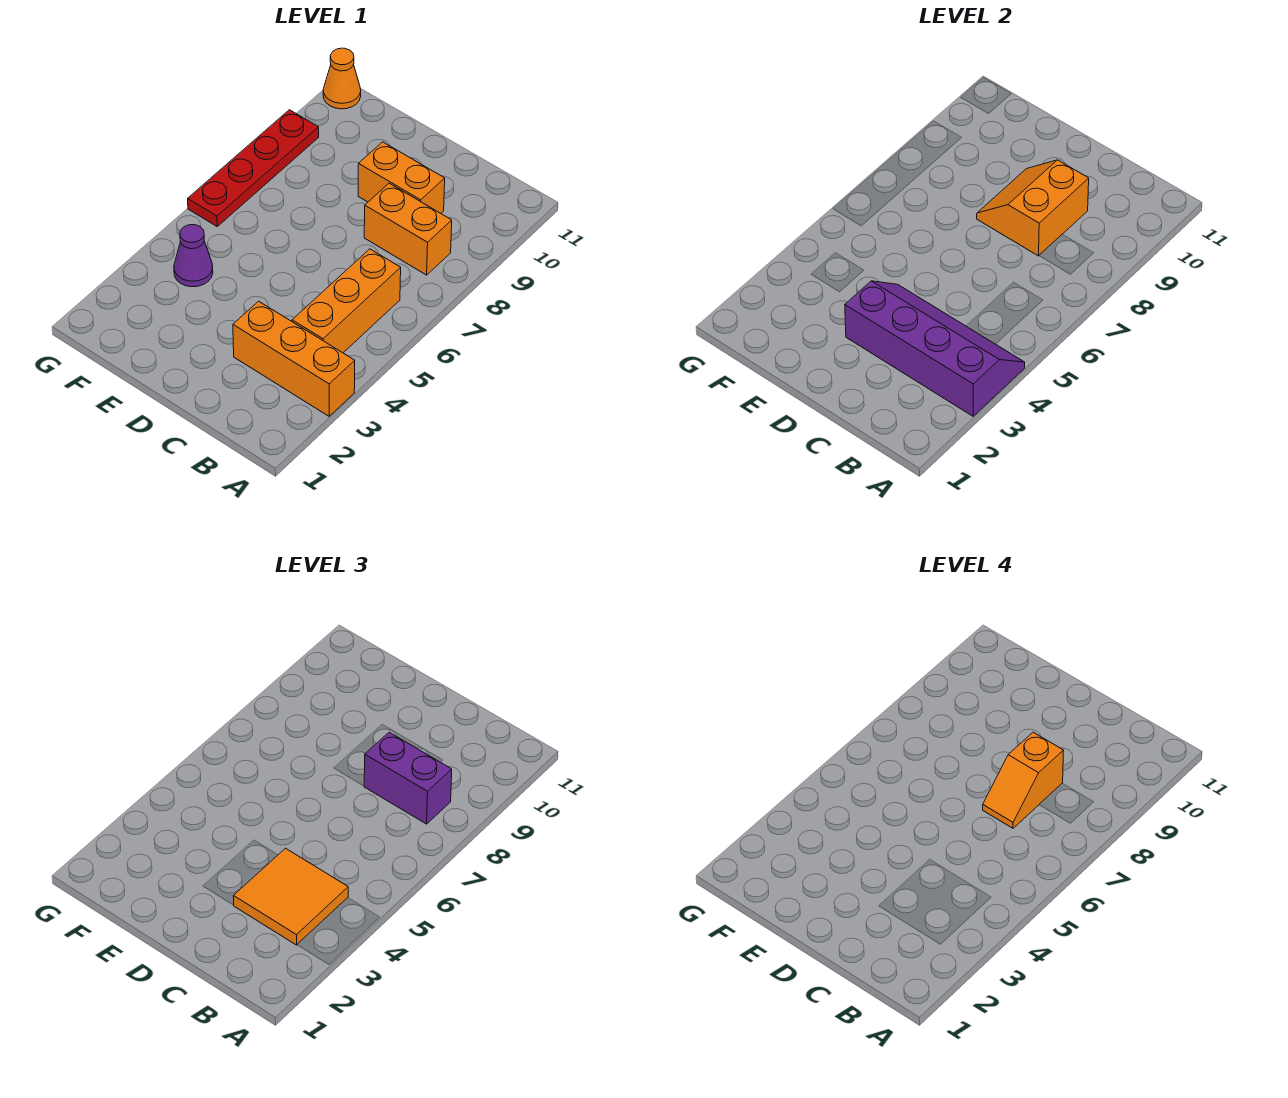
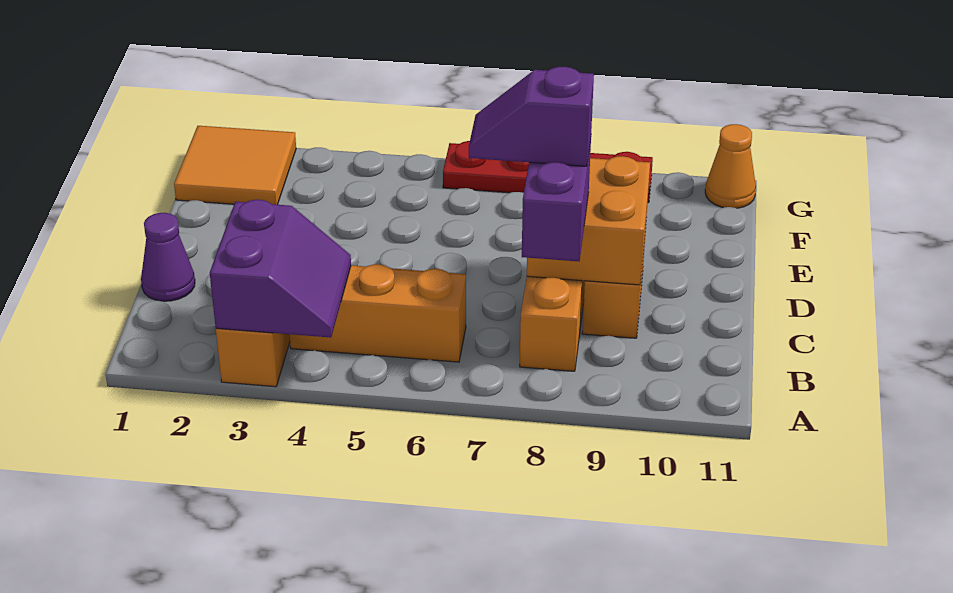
purple 2x4 slope [845,281,1025,416] -> purple 2x2 slope [210,200,351,338]
orange 2x2 tile [233,848,348,945] -> orange 2x2 tile moved to [174,126,296,205]
orange 1x2 slope [983,732,1064,828] -> purple 1x2 slope [469,67,594,166]
orange 2x2 slope [977,160,1089,256] -> orange 2x2 brick [527,156,650,285]
purple 1x1 cone [174,225,213,287] -> purple 1x1 cone moved to [141,213,195,301]

